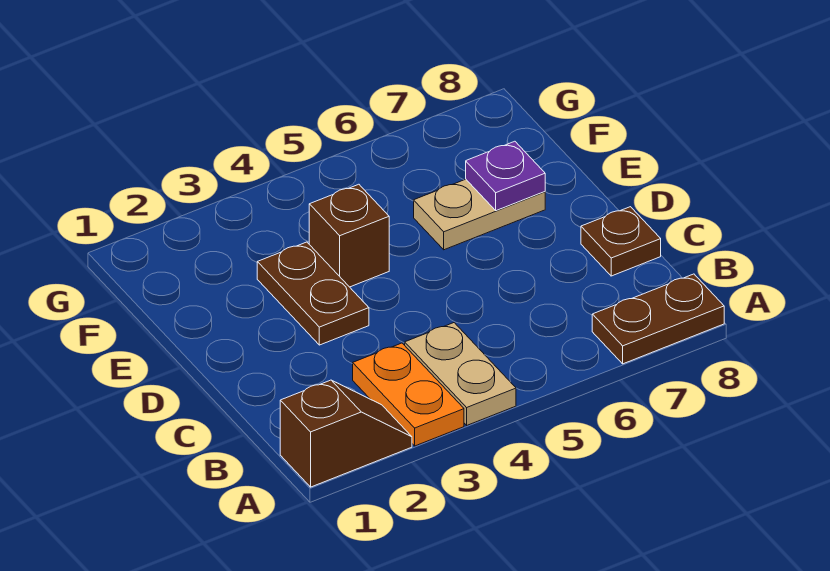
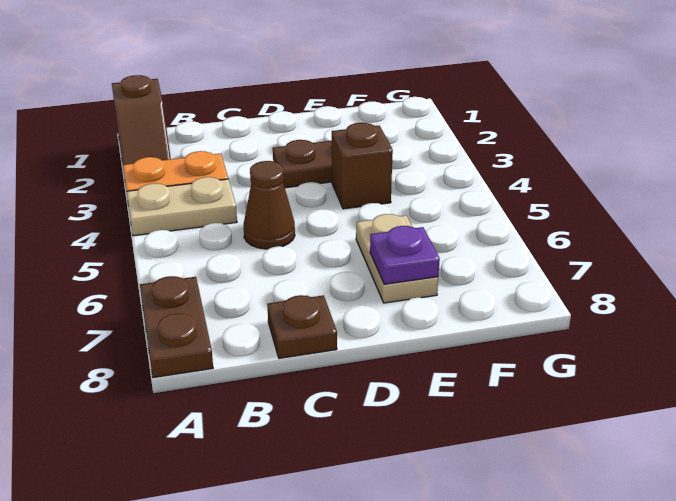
none -> brown 1x1 cone [244,161,295,249]

